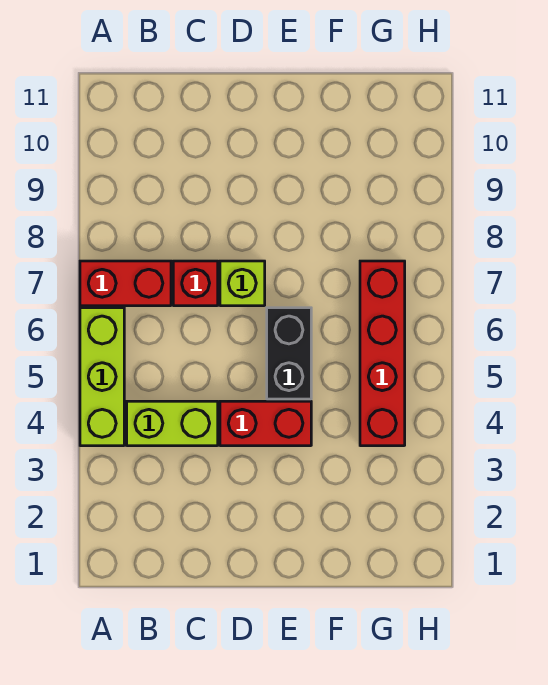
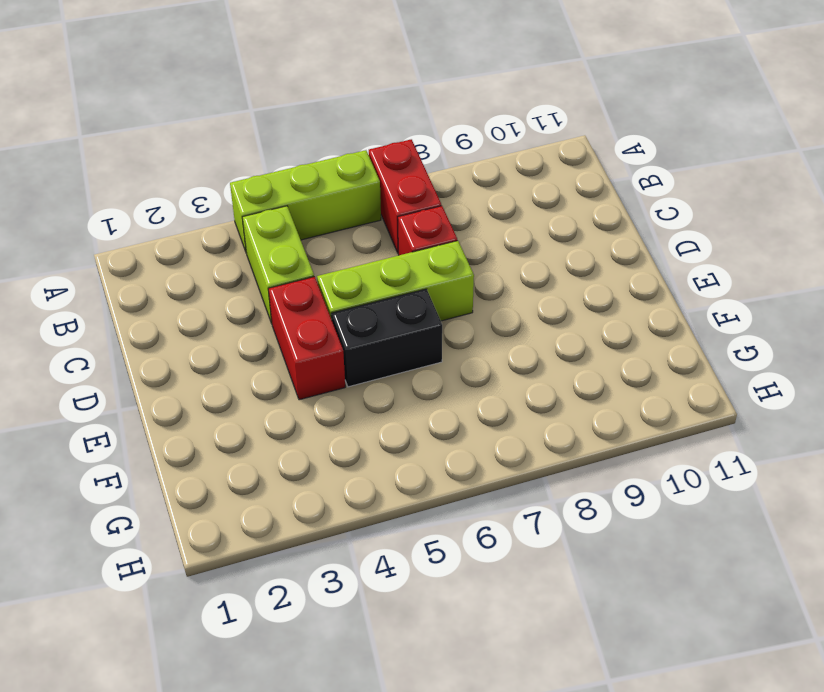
lime 1x1 brick [220,261,265,306] -> lime 1x3 brick [317,241,474,321]
red 1x4 brick [360,261,405,446] -> none

